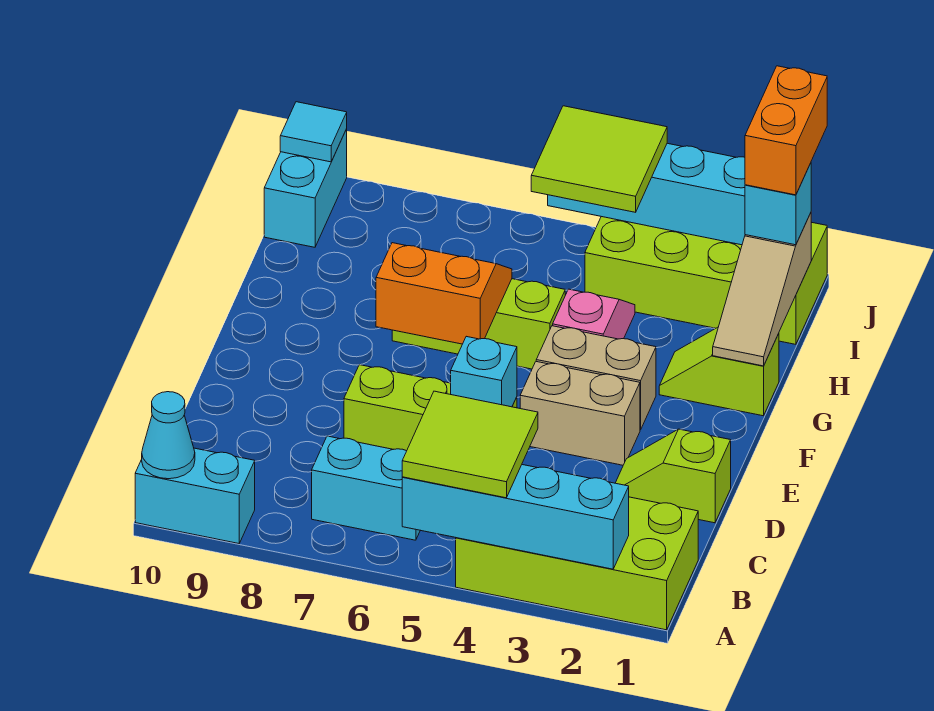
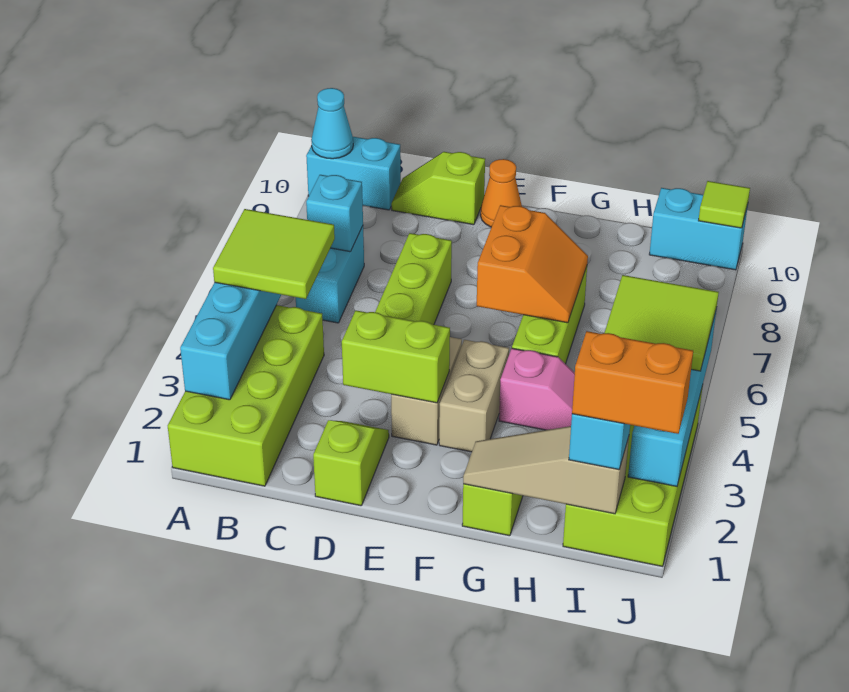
cyan 1x2 brick [135,448,255,544] -> cyan 1x2 brick turned to [306,137,401,210]
none -> lime 1x2 slope [391,152,485,225]
none -> lime 1x2 brick [342,310,450,403]
cyan 1x1 brick [451,336,517,407] -> cyan 1x1 brick moved to [306,175,363,252]
none -> orange 1x1 cone [481,159,522,227]
cyan 1x1 tile [280,102,347,162] -> lime 1x1 tile [699,181,750,228]

